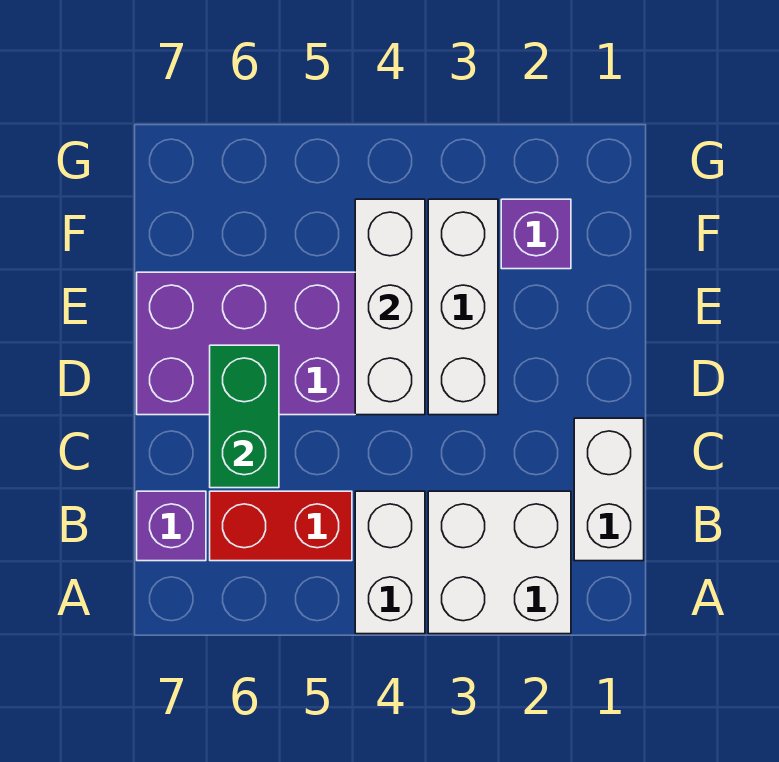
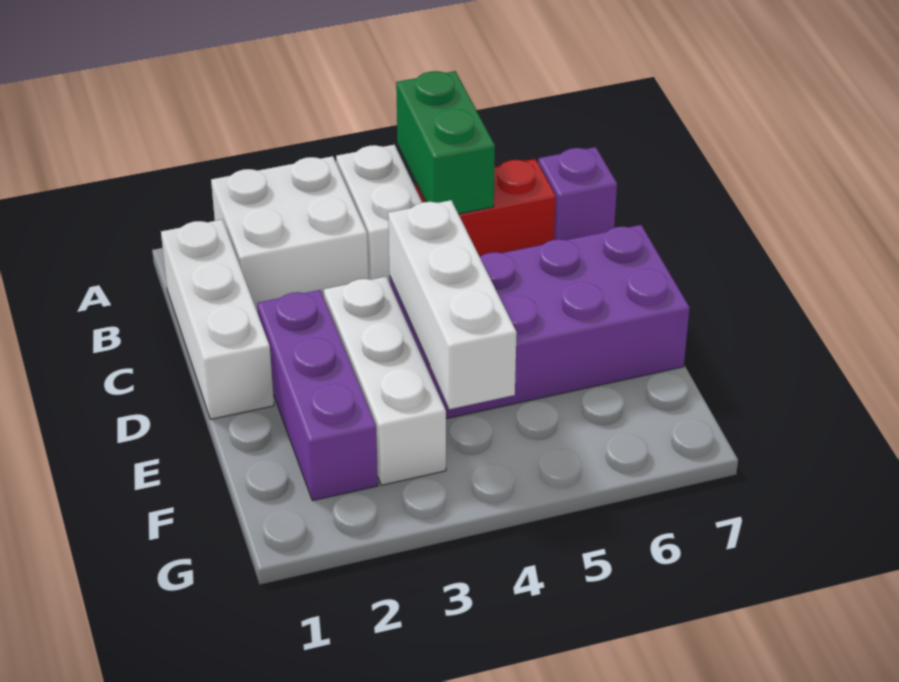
white 1x2 brick [574,418,644,561] -> white 1x3 brick [161,220,274,419]
green 1x2 brick [210,345,279,488] -> green 1x2 brick moved to [396,71,495,214]
purple 1x1 brick [501,199,571,269] -> purple 1x3 brick [257,290,378,501]

